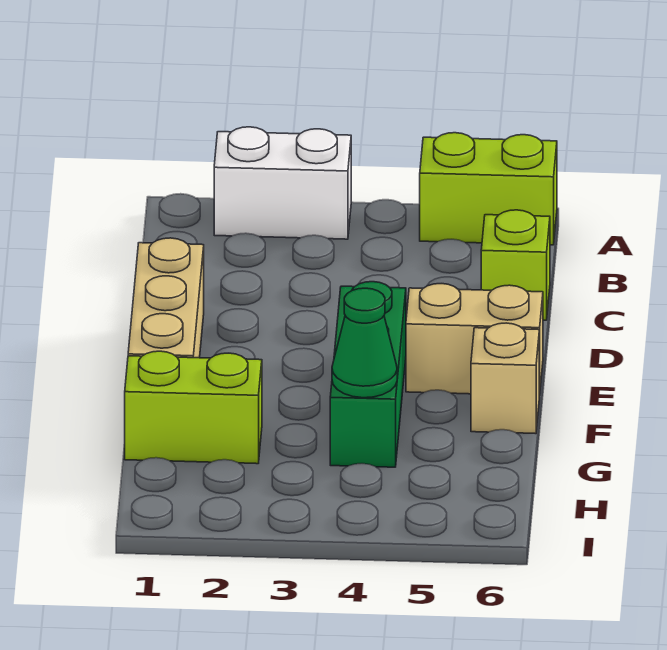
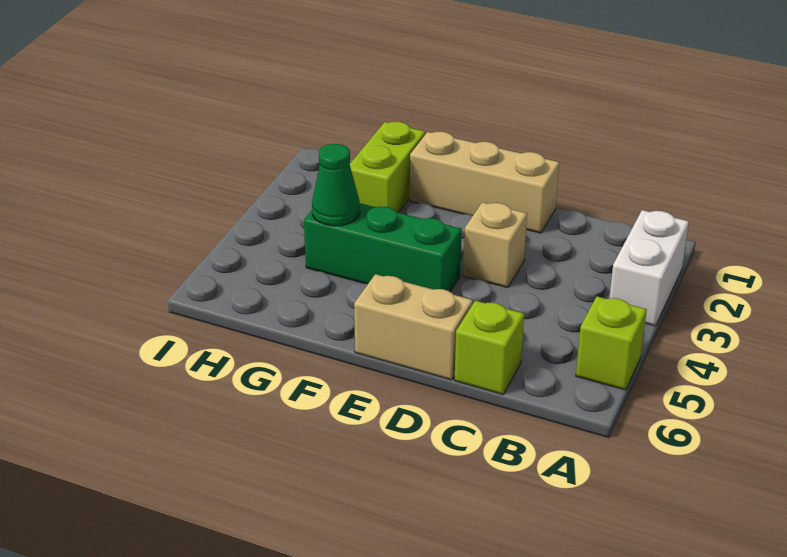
lime 1x2 brick [420,133,557,245] -> lime 1x1 brick [576,296,647,390]
tan 1x2 brick [406,284,543,395] -> tan 1x2 brick turned to [354,274,473,380]
tan 1x1 brick [471,323,539,434] -> tan 1x1 brick moved to [463,202,527,288]

